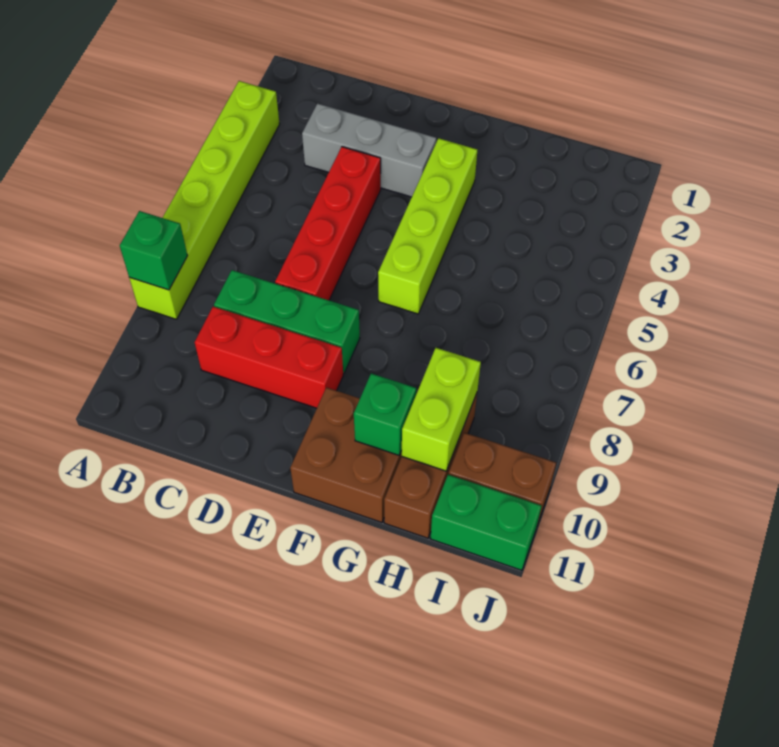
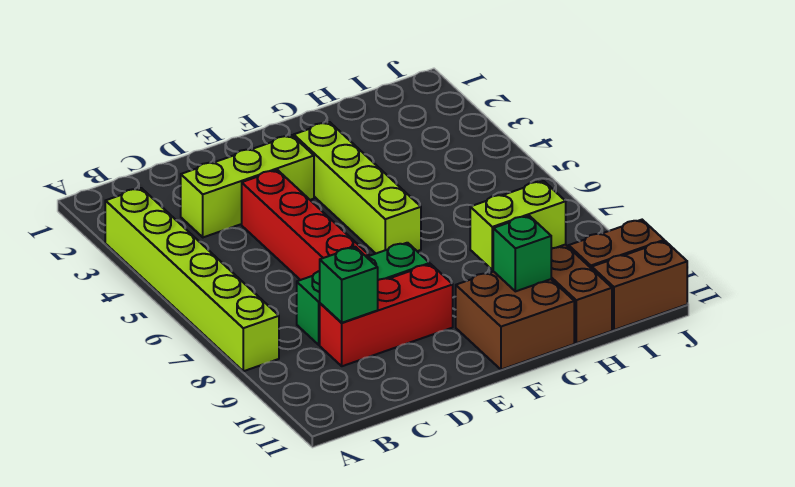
green 1x1 brick [120,211,188,290] -> green 1x1 brick moved to [320,247,378,323]
grey 1x3 brick [302,103,436,197] -> lime 1x3 brick [181,135,314,237]
lime 1x2 brick [402,348,481,471] -> lime 1x2 brick turned to [470,181,566,270]
green 1x2 brick [430,474,542,570] -> brown 1x2 brick [592,241,687,330]

